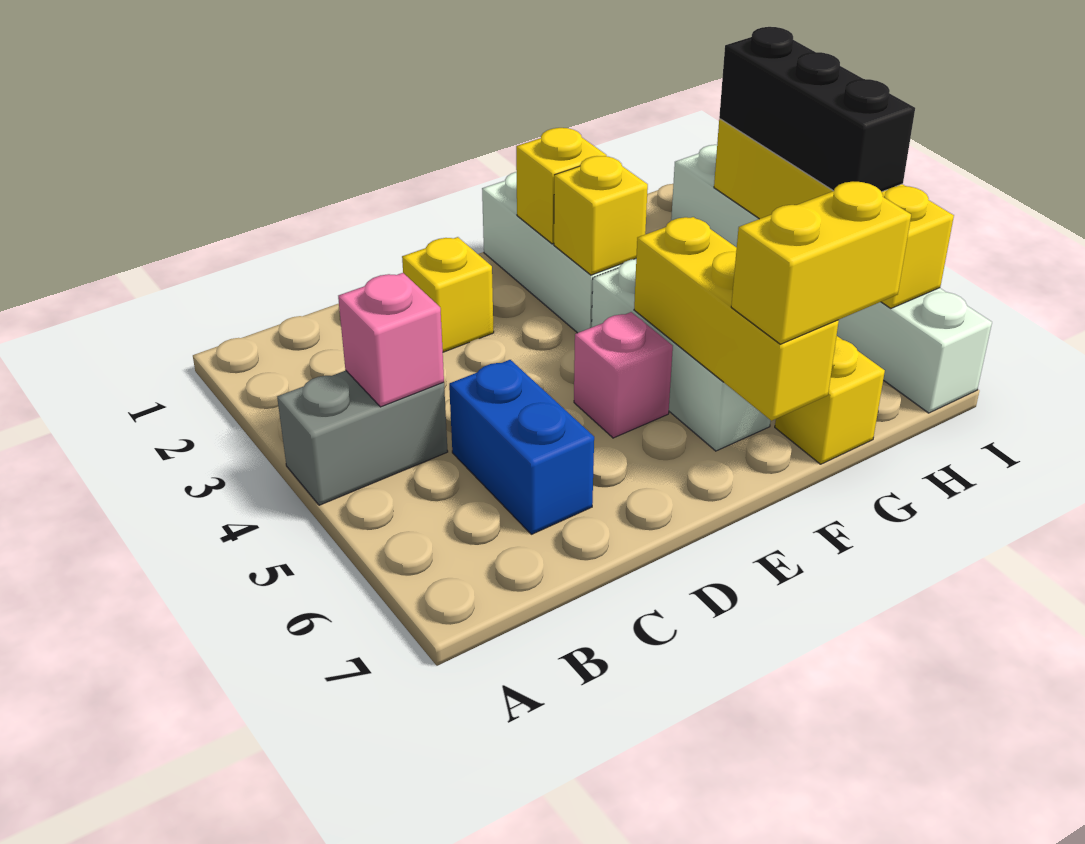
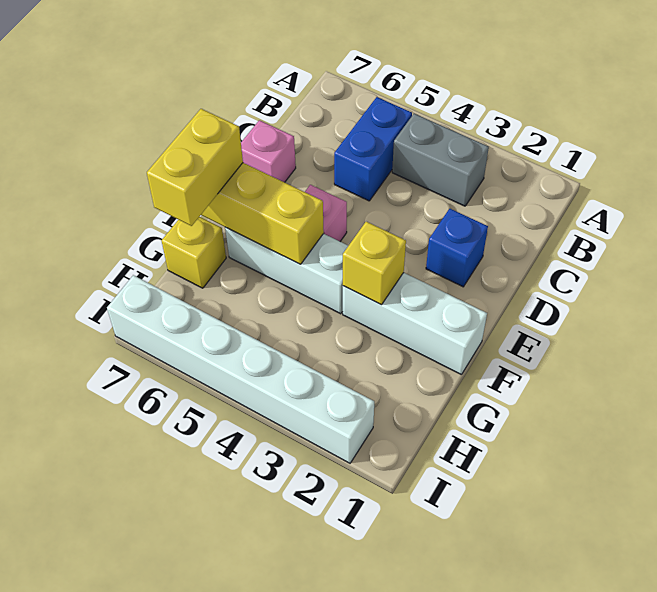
grey 1x2 brick [277,371,448,505] -> grey 1x2 brick turned to [392,114,489,206]
pink 1x1 brick [338,273,444,407] -> pink 1x1 brick moved to [241,120,296,182]
blue 1x2 brick [449,360,594,534] -> blue 1x2 brick turned to [334,97,412,201]
yellow 1x1 brick [402,237,494,352] -> blue 1x1 brick [426,209,488,287]
yellow 1x1 brick [516,128,607,244] -> none
yellow 1x4 brick [714,119,954,308] -> none
black 1x3 brick [719,27,915,192] -> none

